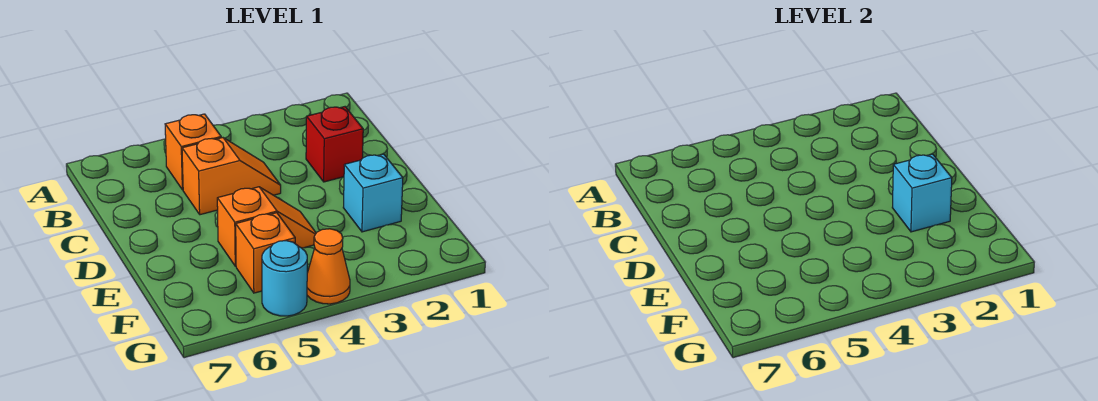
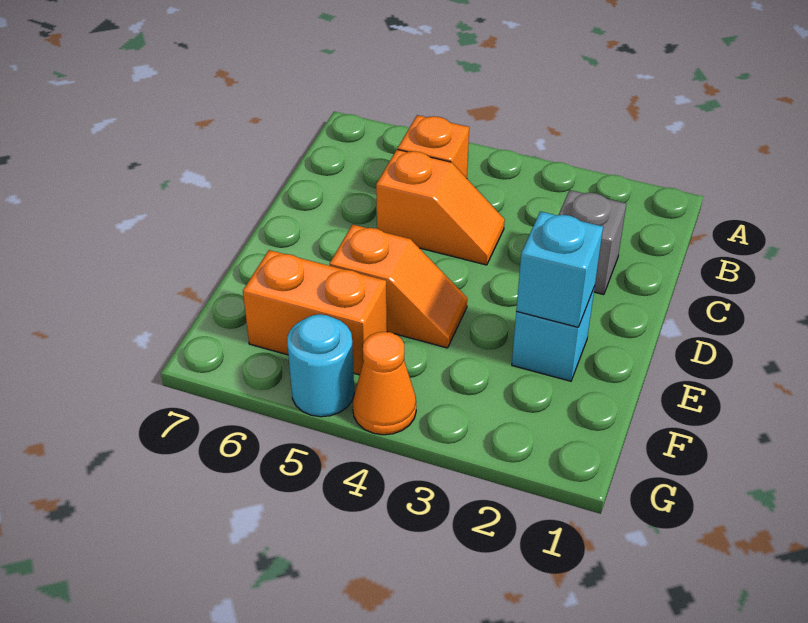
red 1x1 brick [306,107,363,182] -> grey 1x1 brick [559,190,626,295]
orange 1x1 brick [236,213,295,293] -> orange 1x2 brick [243,250,387,375]

